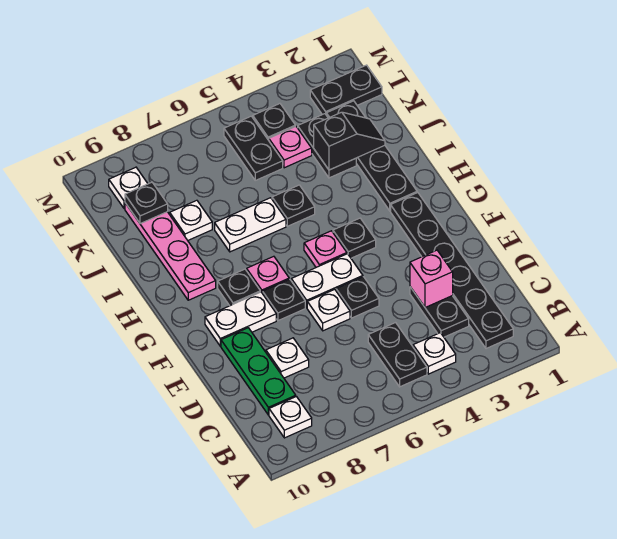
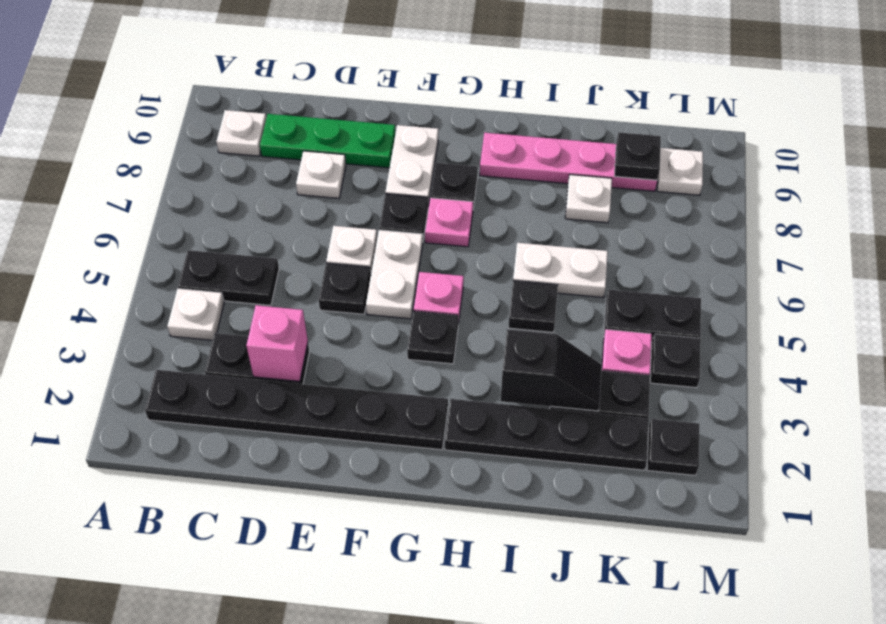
white 1x2 plate [215,198,286,252] -> white 1x2 plate turned to [513,243,608,298]
black 1x2 slope [314,112,385,170] -> black 1x2 slope turned to [500,329,602,411]
black 1x2 plate [310,65,382,115] -> black 1x1 plate [647,419,699,475]

